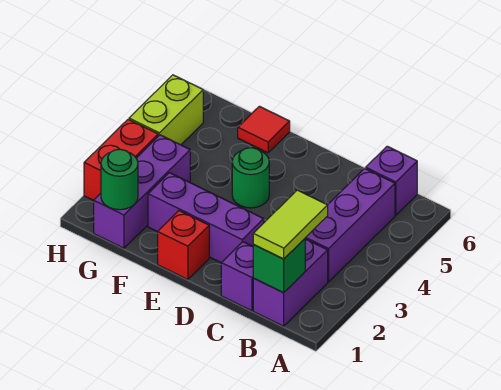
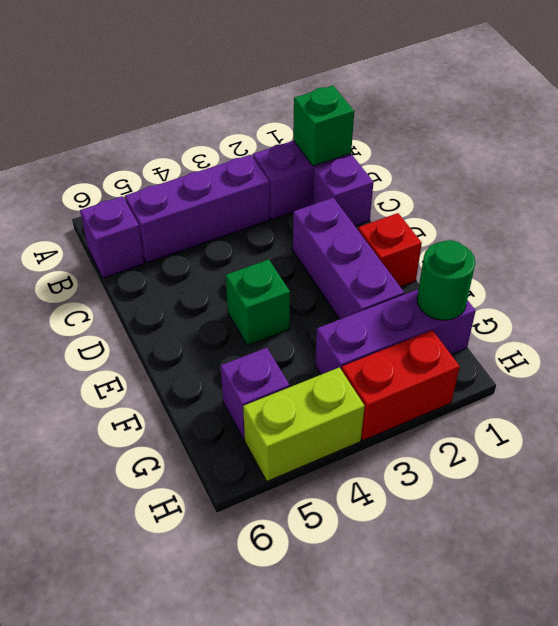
lime 1x2 tile [253,190,328,259] -> none
green 1x1 round brick [232,148,269,208] -> green 1x1 brick [226,259,290,345]
red 1x1 tile [238,106,290,153] -> none
none -> purple 1x1 brick [221,348,290,439]

